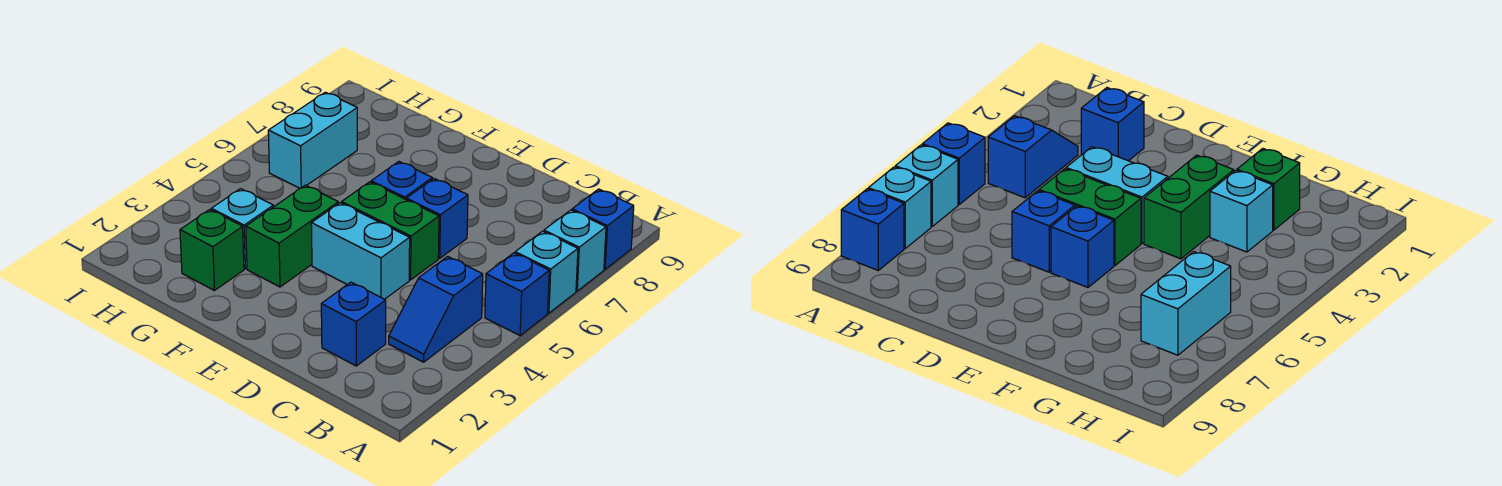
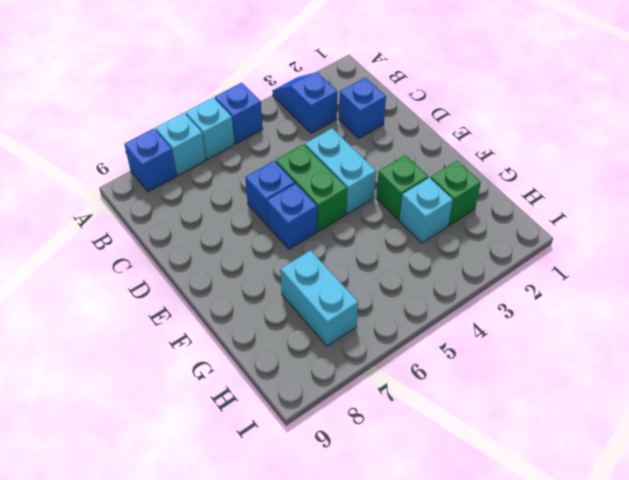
blue 1x2 slope [389,256,483,362] -> blue 1x2 slope turned to [273,72,337,133]
green 1x2 brick [246,185,338,287] -> green 1x1 brick [376,155,428,220]
cyan 1x2 brick [268,92,357,188] -> cyan 1x2 brick turned to [280,250,358,346]

